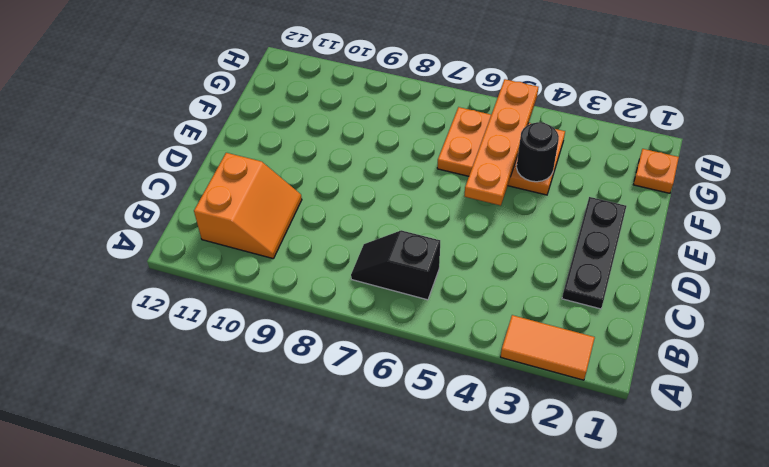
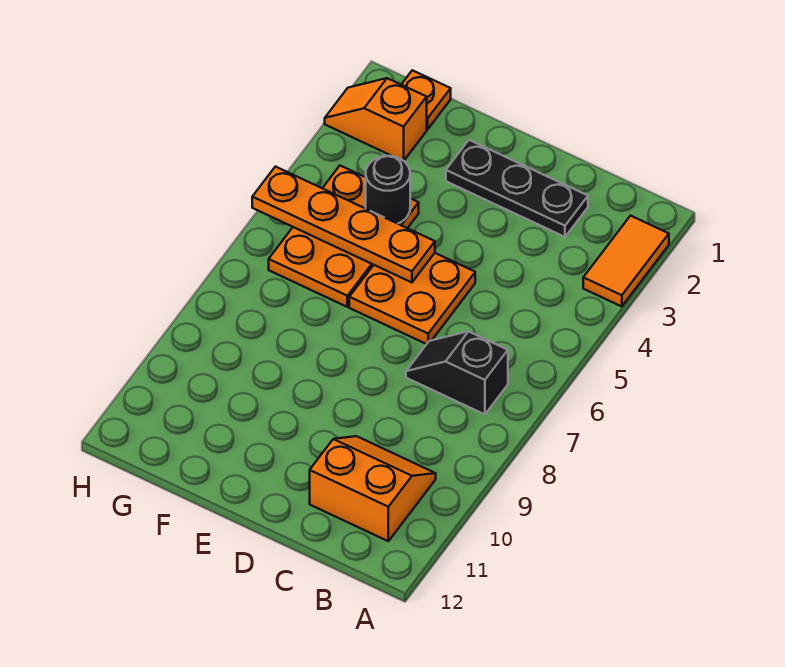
black 1x2 slope [351,230,440,300] -> black 1x2 slope turned to [406,331,508,414]
none -> orange 2x2 plate [349,253,475,344]
none -> orange 1x2 slope [325,78,427,161]

